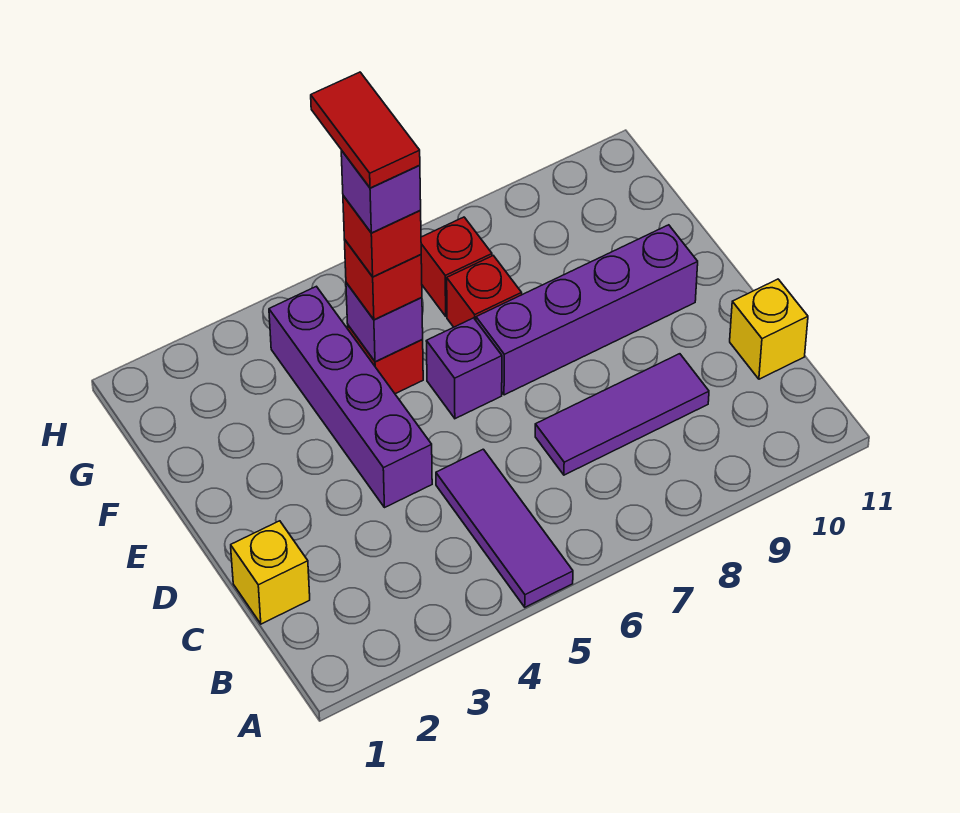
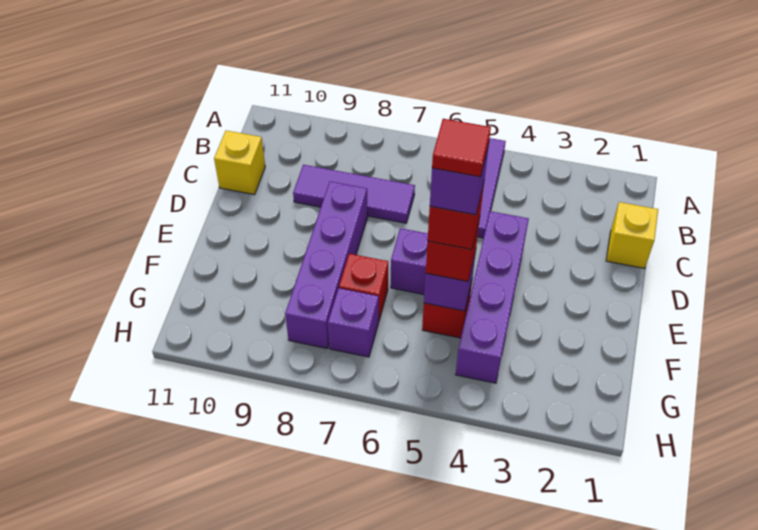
purple 1x4 brick [476,225,698,395] -> purple 1x4 brick turned to [285,182,368,348]
red 1x2 tile [311,72,420,188] -> red 1x1 tile [432,119,491,177]
red 1x1 brick [421,217,492,316] -> purple 1x1 brick [328,288,379,357]

